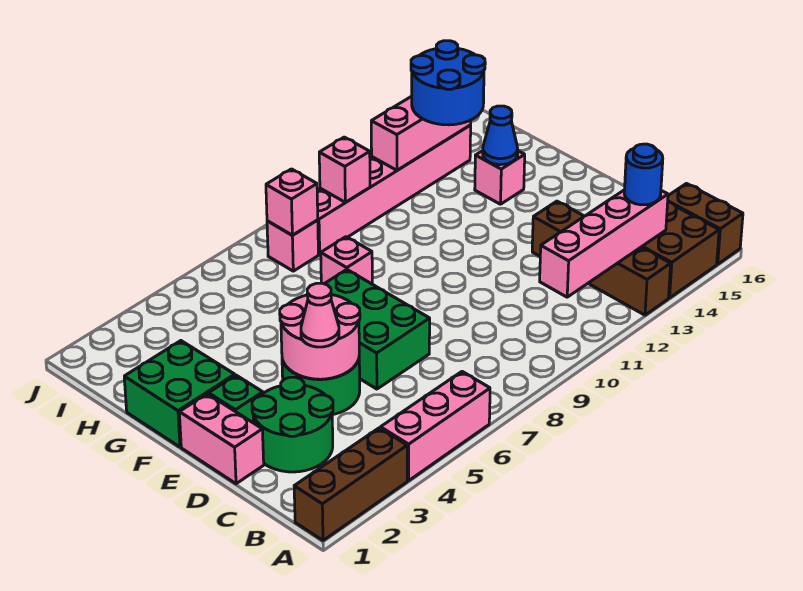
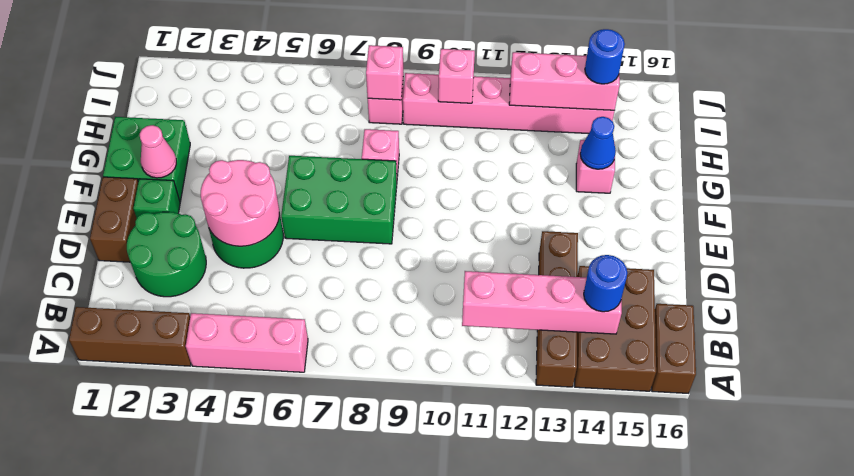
pink 1x2 brick [179,394,264,484] -> brown 1x2 brick [90,177,138,262]
pink 1x1 cone [301,283,339,347] -> pink 1x1 cone moved to [140,125,176,178]
green 2x3 brick [325,270,430,389] -> green 2x3 brick turned to [281,156,397,244]
blue 2x2 round brick [411,41,485,125] -> blue 1x1 round brick [585,29,625,84]

